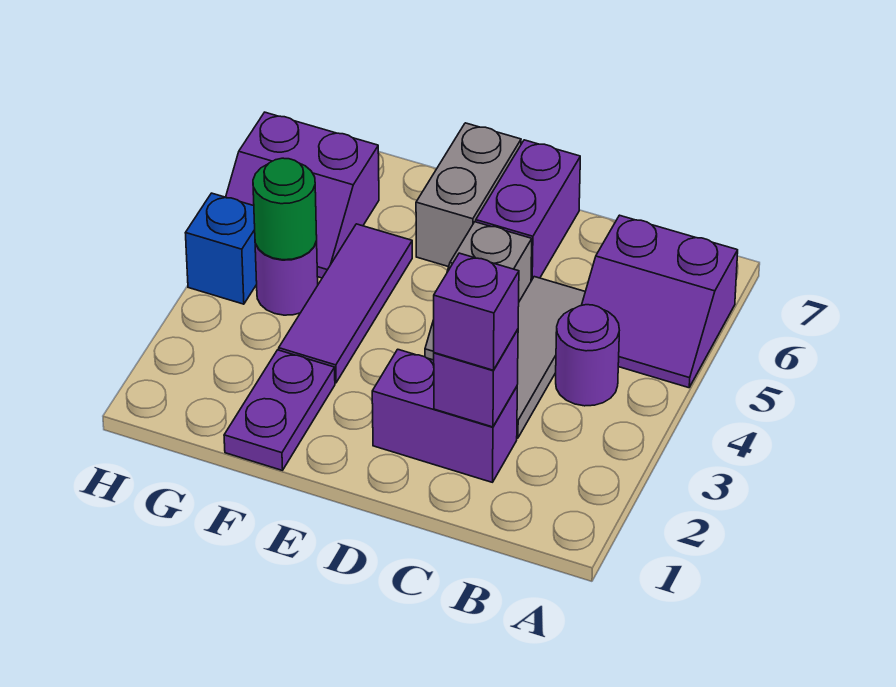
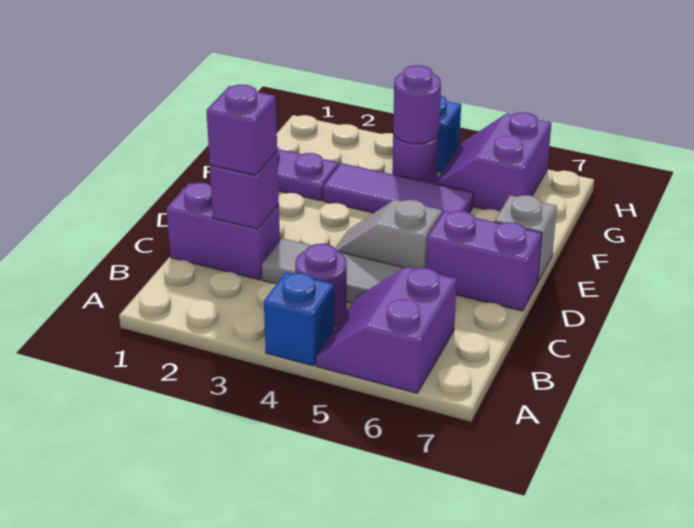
none -> blue 1x1 brick [264,272,334,366]
purple 1x2 brick [372,349,517,482] -> purple 1x2 brick turned to [167,183,280,280]
grey 1x2 brick [416,123,521,267] -> grey 1x1 brick [495,195,557,281]
green 1x1 round brick [253,158,317,260] -> purple 1x1 round brick [393,65,441,144]

